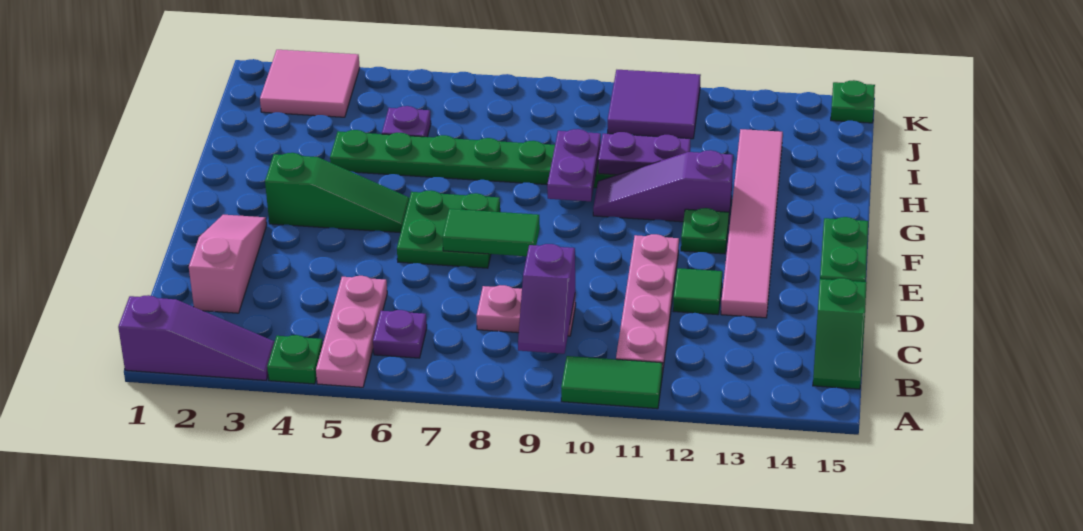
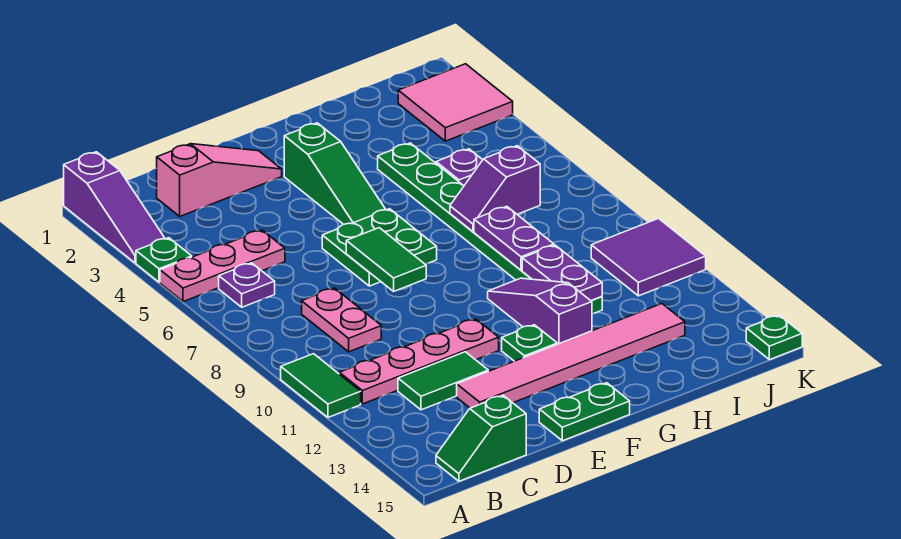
purple 1x2 slope [518,244,575,354] -> purple 1x2 slope moved to [450,146,540,232]
green 1x1 tile [673,268,722,315] -> green 1x2 tile [398,352,488,410]
purple 1x2 plate [547,129,601,201] -> purple 1x2 plate turned to [474,206,554,270]

